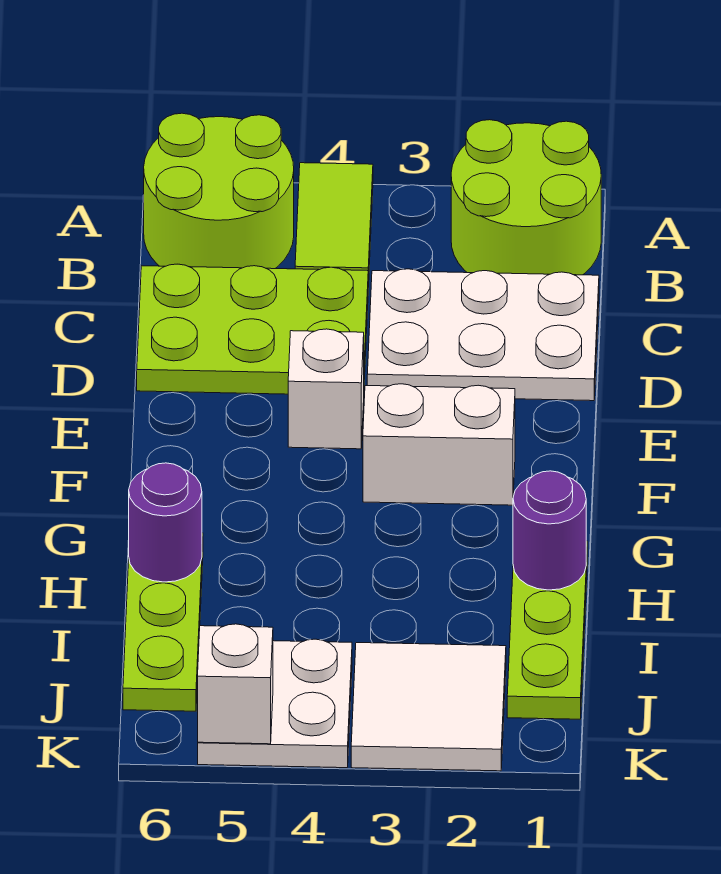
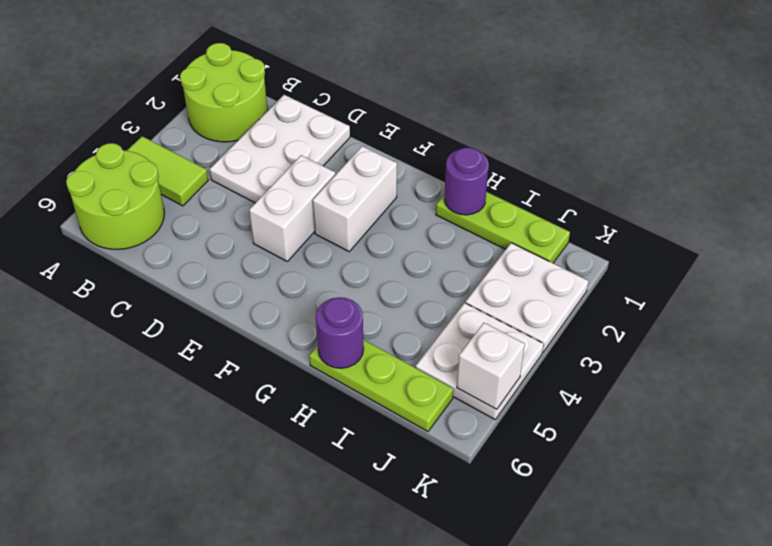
lime 2x3 plate [137,264,368,394] -> none
white 1x1 brick [288,329,364,449] -> white 1x2 brick [249,155,336,261]
white 2x2 tile [351,643,506,771] -> white 2x2 plate [466,243,589,352]

